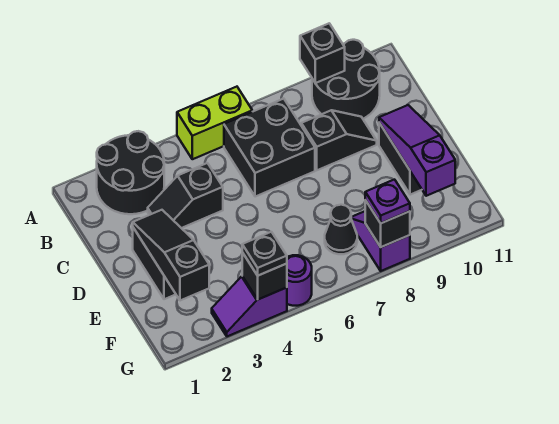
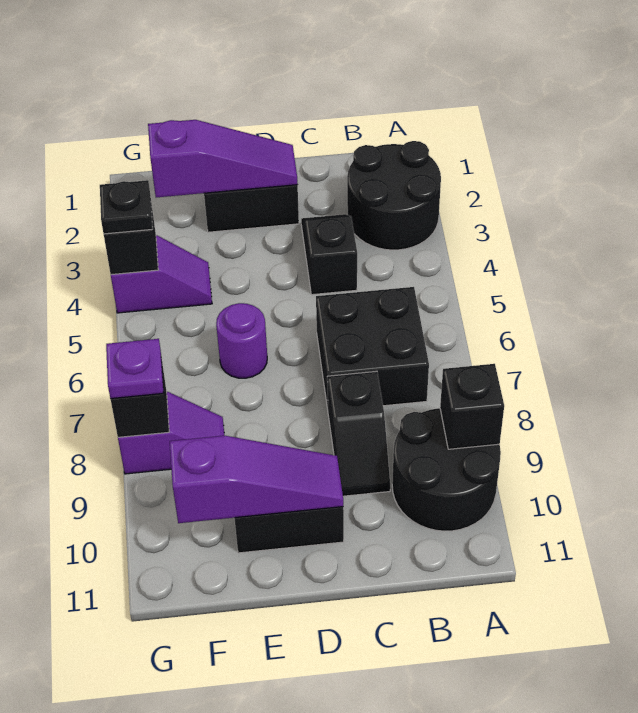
lime 1x2 brick [177,87,252,159] -> none
black 1x3 slope [133,210,209,301] -> purple 1x3 slope [148,120,298,197]
black 1x1 cone [325,205,357,254] -> none
purple 1x2 slope [212,276,287,336] -> purple 1x2 slope turned to [111,235,212,313]
purple 1x1 round brick [287,255,312,306] -> purple 1x1 round brick moved to [216,303,267,378]

